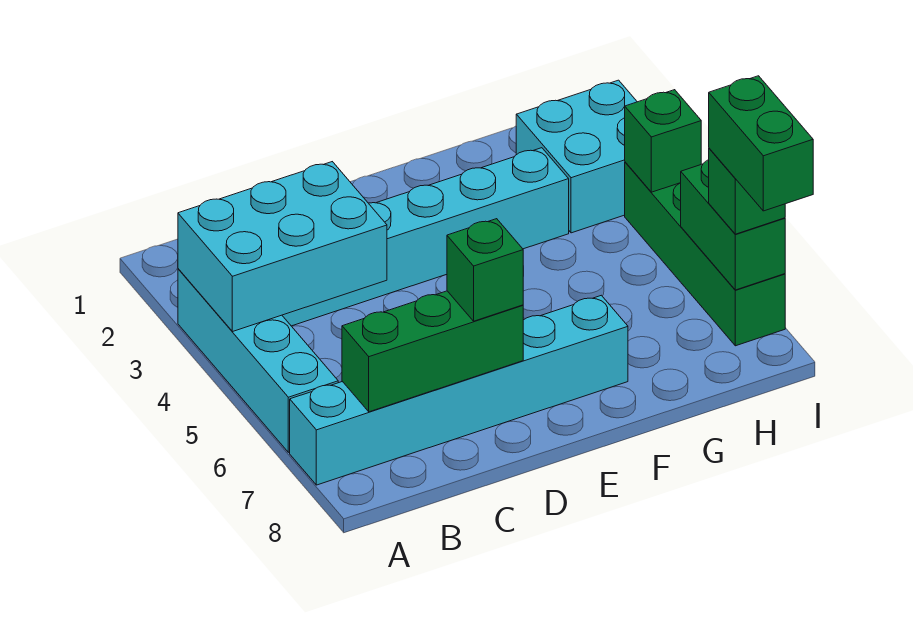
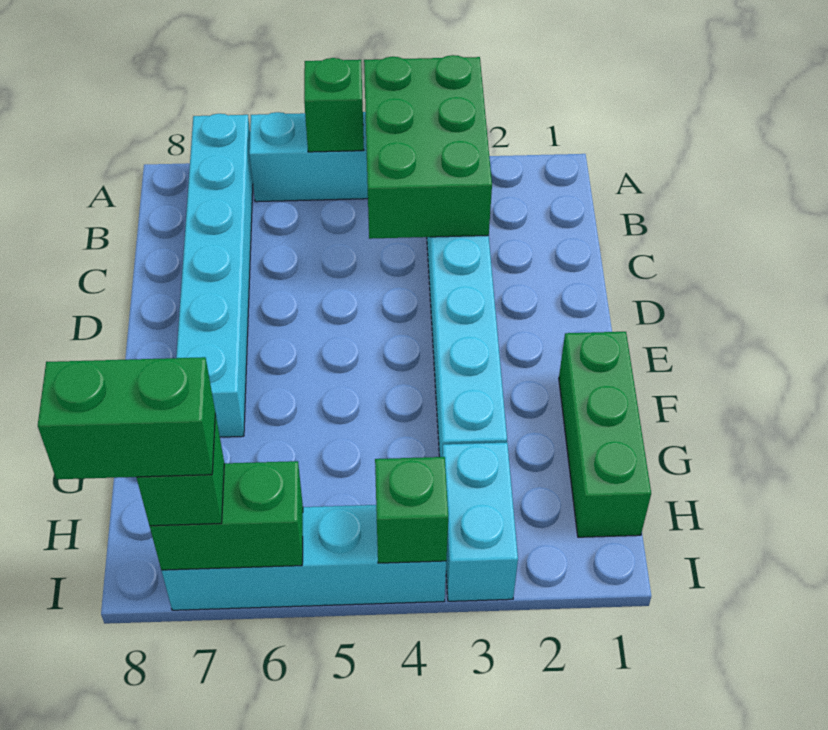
cyan 2x3 brick [178,162,387,332] -> green 2x3 brick [364,55,492,239]
green 1x3 brick [342,291,523,412] -> green 1x3 brick moved to [559,332,651,537]
green 1x1 brick [447,219,523,321] -> green 1x1 brick moved to [304,58,364,152]
cyan 2x2 brick [516,80,637,233] -> cyan 1x2 brick [442,443,518,601]
green 1x4 brick [625,162,785,346] -> cyan 1x4 brick [161,505,446,610]

